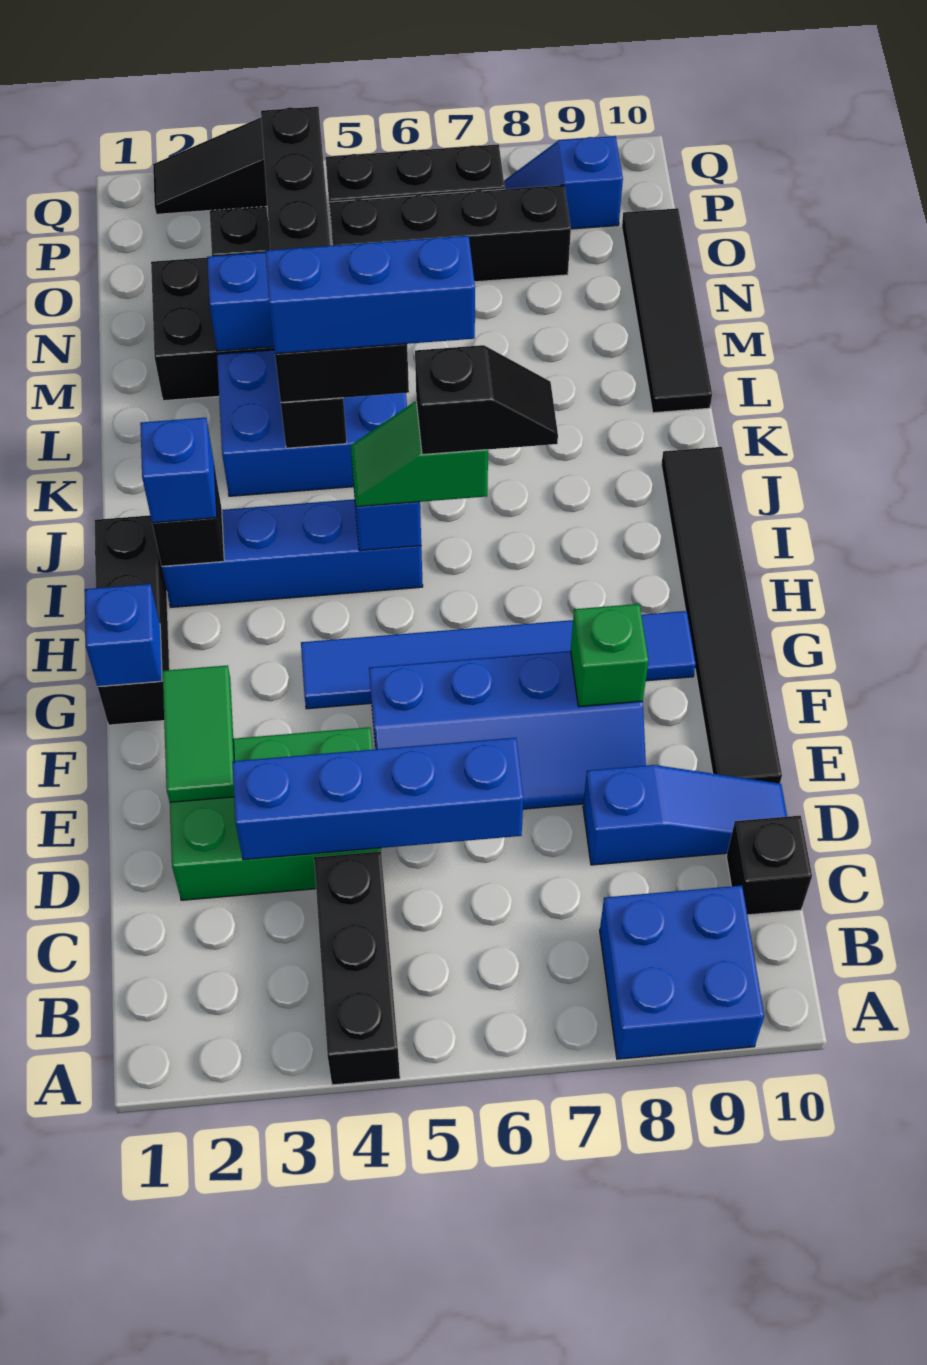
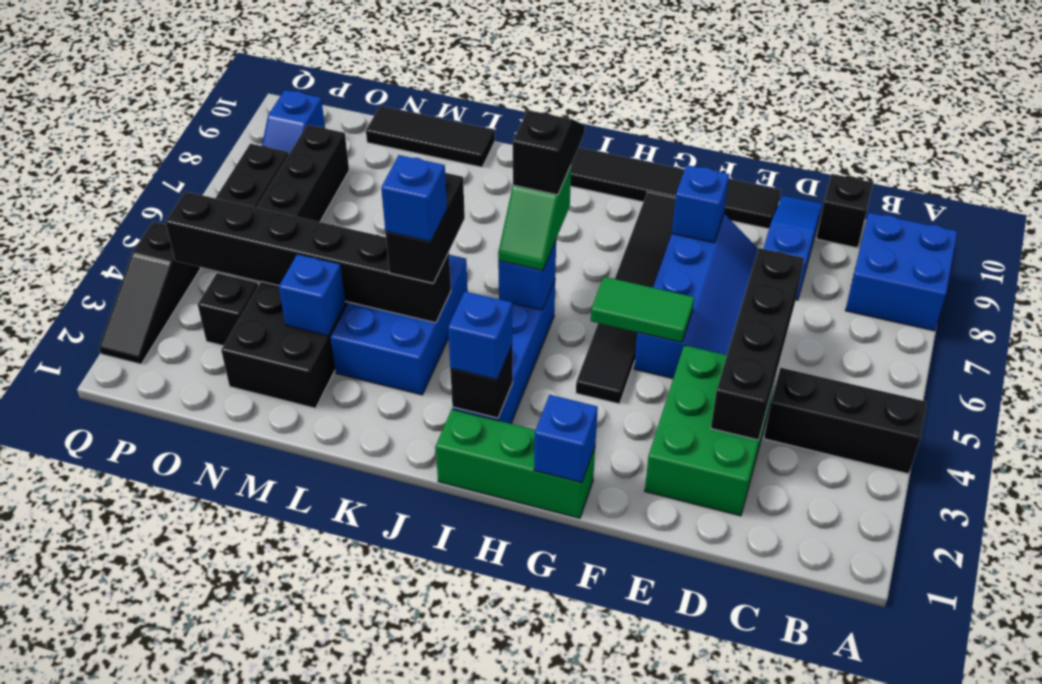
blue 1x4 brick [232,738,523,860] -> black 1x4 brick [711,248,804,440]
green 1x2 tile [163,665,234,802] -> green 1x2 tile moved to [591,277,694,342]
green 1x1 brick [571,604,648,707] -> blue 1x1 brick [672,165,729,243]
black 1x3 brick [95,515,170,725] -> green 1x3 brick [436,409,595,518]
blue 1x6 tile [301,611,696,709] -> black 1x6 tile [576,192,676,404]
blue 1x3 brick [265,236,475,354] -> blue 1x1 brick [381,155,447,241]
black 1x4 tile [622,208,712,413] -> black 1x3 tile [366,106,495,167]

